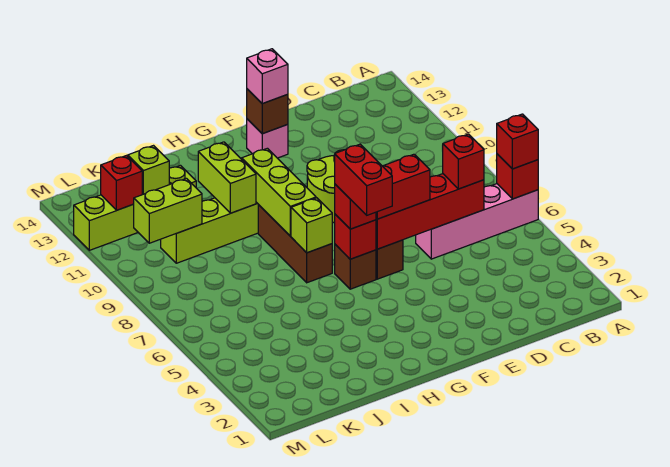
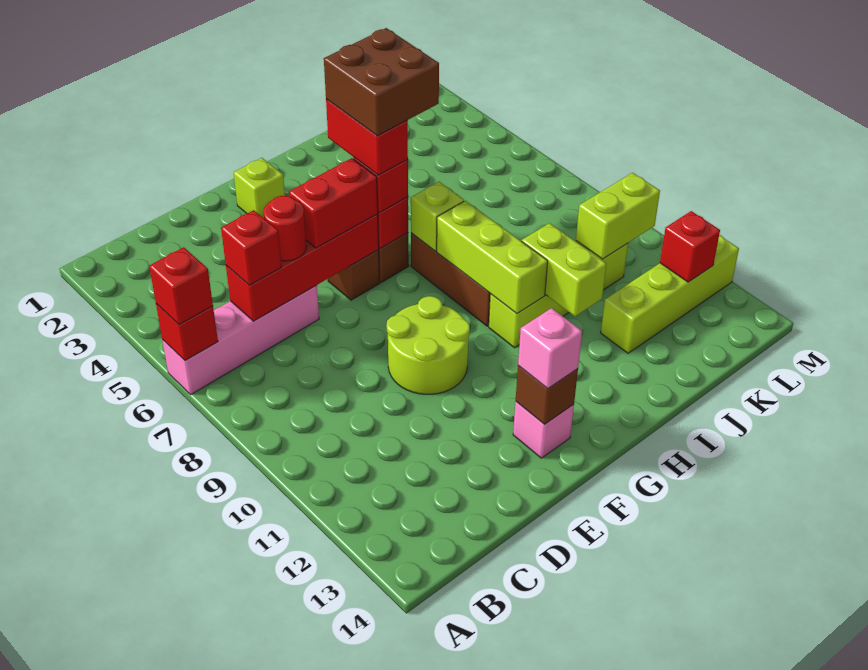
none -> red 1x1 round brick [263,196,306,261]
none -> brown 2x2 brick [324,28,439,136]
lime 1x1 brick [128,146,169,195] -> lime 1x1 brick moved to [234,158,285,218]

